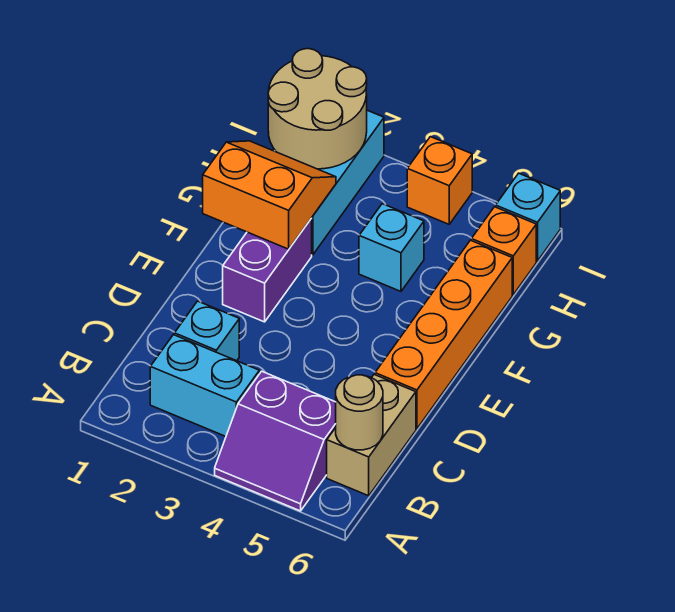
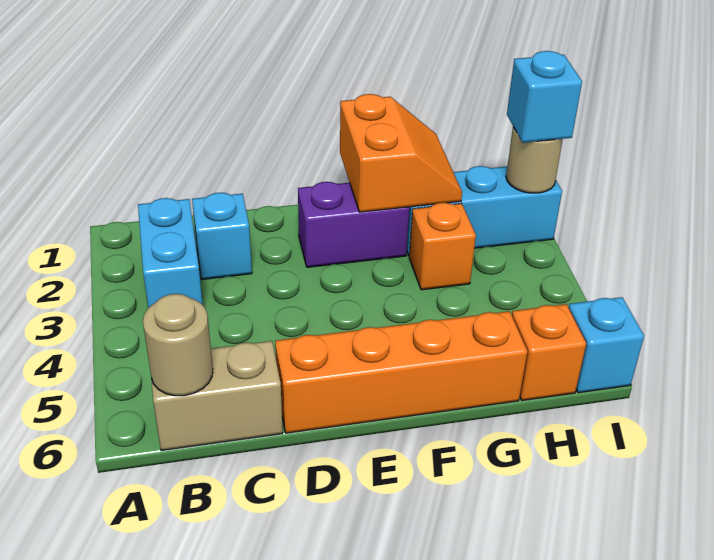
purple 2x2 slope [215,371,336,511] -> none
cyan 1x1 brick [359,204,424,291] -> cyan 1x1 brick moved to [507,51,582,143]
tan 2x2 round brick [268,49,367,169] -> tan 1x1 round brick [506,127,563,193]
orange 1x1 brick [407,137,472,224] -> orange 1x1 brick moved to [409,203,476,290]

